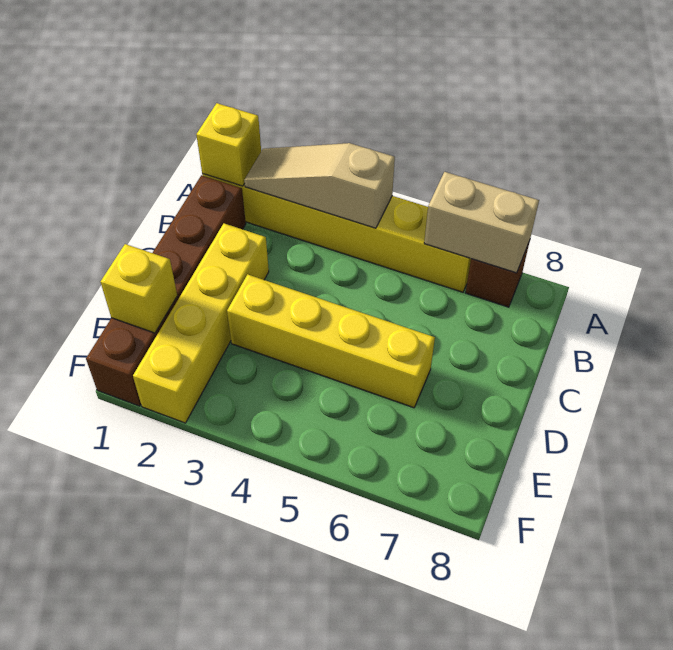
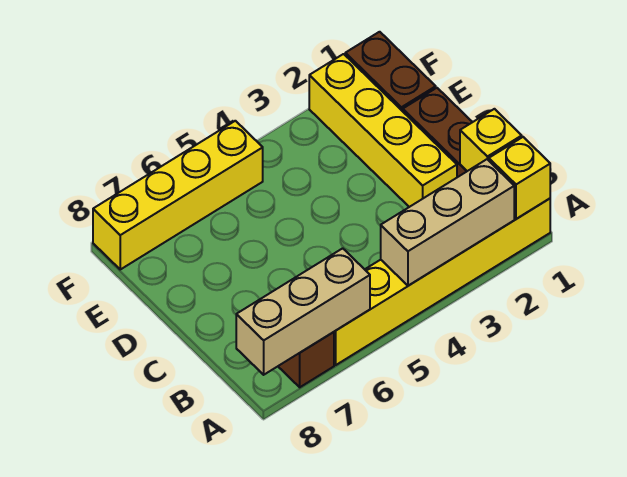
tan 1x3 slope [244,143,395,228] -> tan 1x3 brick [381,159,514,286]
tan 1x2 brick [424,172,539,273] -> tan 1x3 brick [236,248,370,375]
yellow 1x4 brick [227,274,435,408] -> yellow 1x4 brick moved to [93,121,263,269]
yellow 1x1 brick [101,244,177,333] -> yellow 1x1 brick moved to [460,109,522,171]

